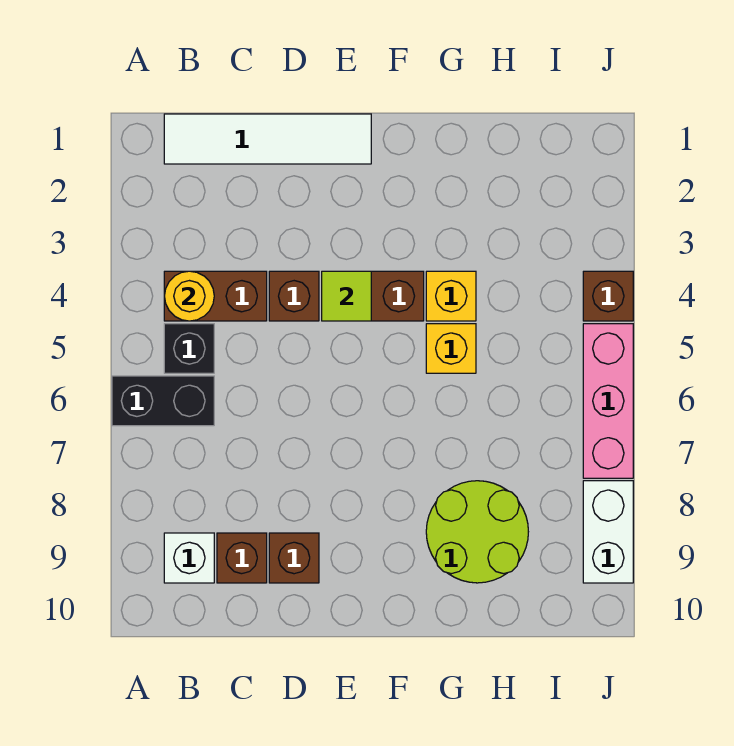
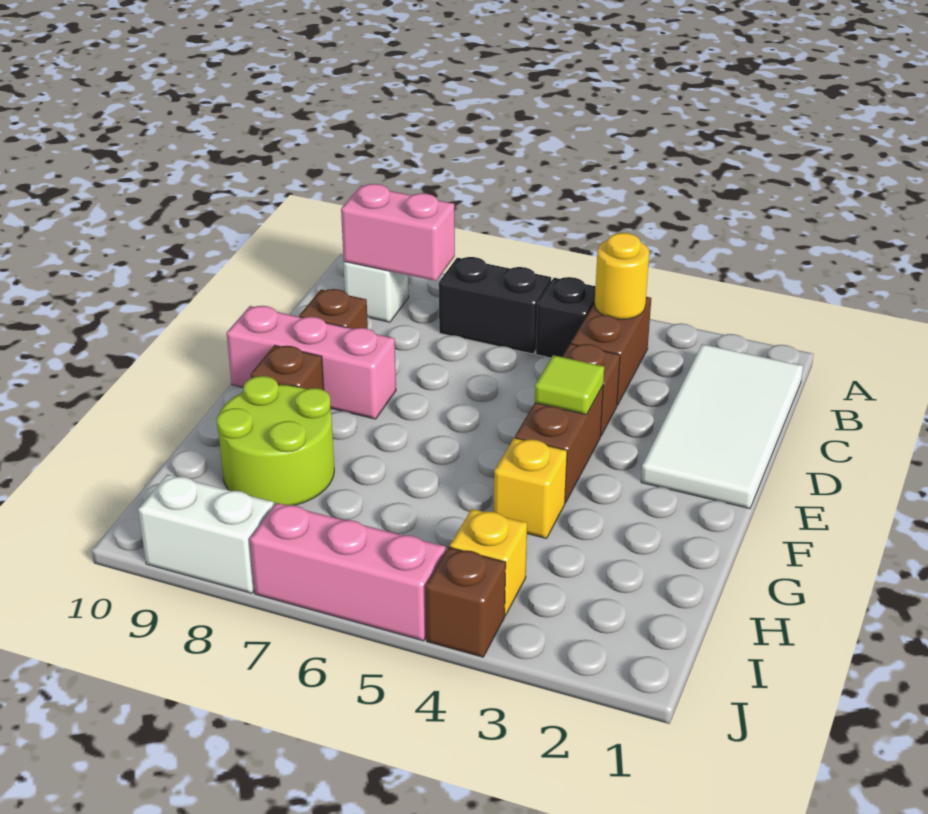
black 1x2 brick [112,376,214,426] -> black 1x2 brick turned to [439,257,551,354]
white 1x4 tile [164,114,371,164] -> white 2x4 tile [641,344,803,509]
none -> pink 1x2 brick [341,184,455,281]
brown 1x1 brick [217,533,267,583] -> brown 1x1 brick moved to [251,345,324,390]
none -> pink 1x3 brick [227,306,396,419]
yellow 1x1 brick [426,324,476,373] -> yellow 1x1 brick moved to [450,509,527,616]

